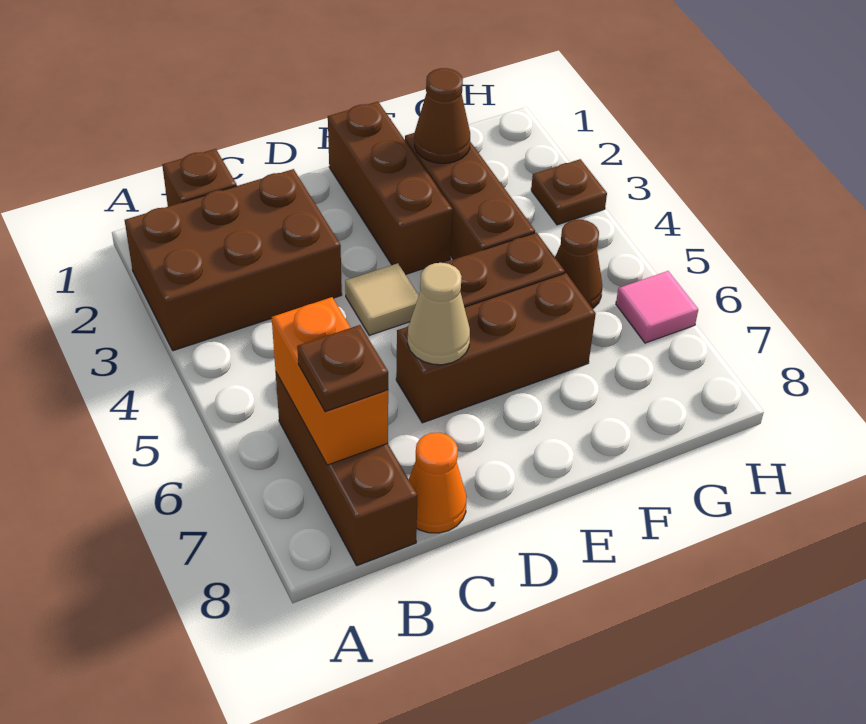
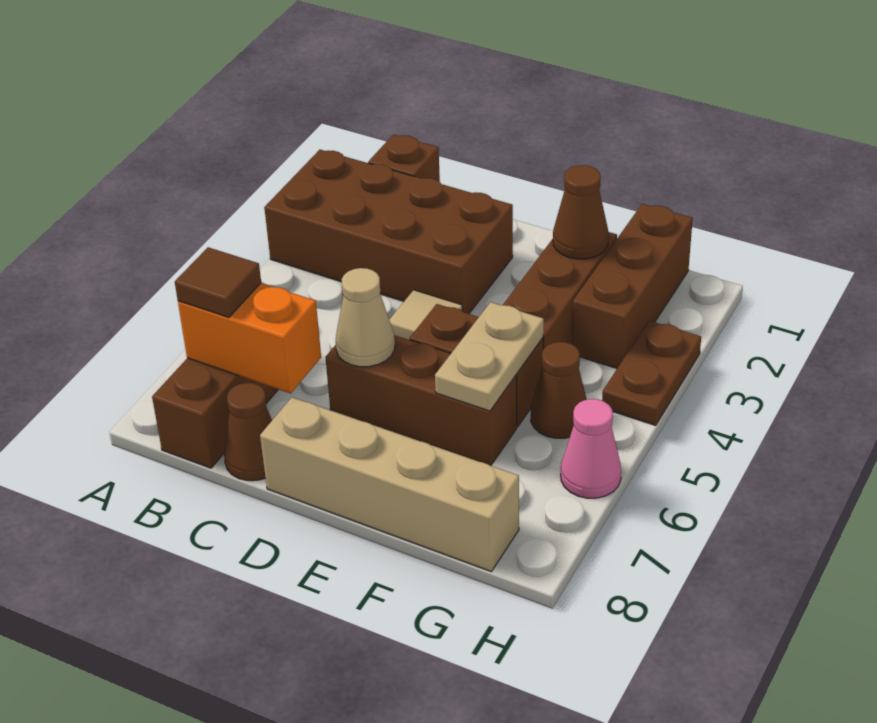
brown 2x3 brick [125,169,342,351] -> brown 2x4 brick [264,150,513,314]
orange 1x2 brick [272,297,388,465] -> orange 1x2 brick turned to [178,283,321,393]
brown 1x1 plate [297,325,388,412] -> brown 1x1 tile [175,247,261,318]
orange 1x1 cone [409,433,467,533] -> brown 1x1 cone [224,383,272,481]
none -> tan 1x4 brick [260,397,519,571]
brown 1x3 brick [328,102,453,275] -> brown 1x3 brick moved to [572,204,693,368]
none -> tan 1x2 plate [435,302,544,411]
brown 1x1 plate [531,159,607,225] -> brown 1x2 plate [602,321,701,425]
pink 1x1 tile [616,271,698,343] -> pink 1x1 cone [561,399,621,498]

